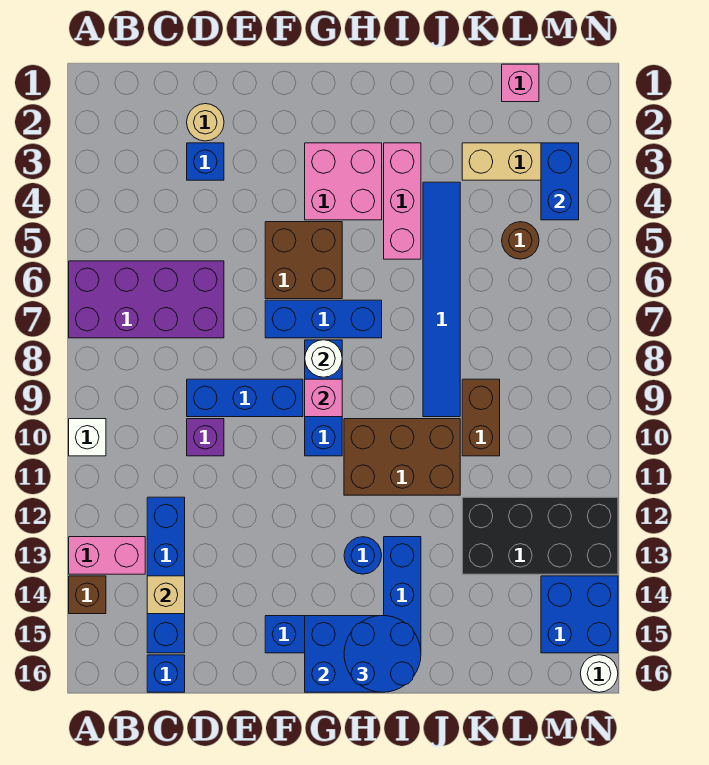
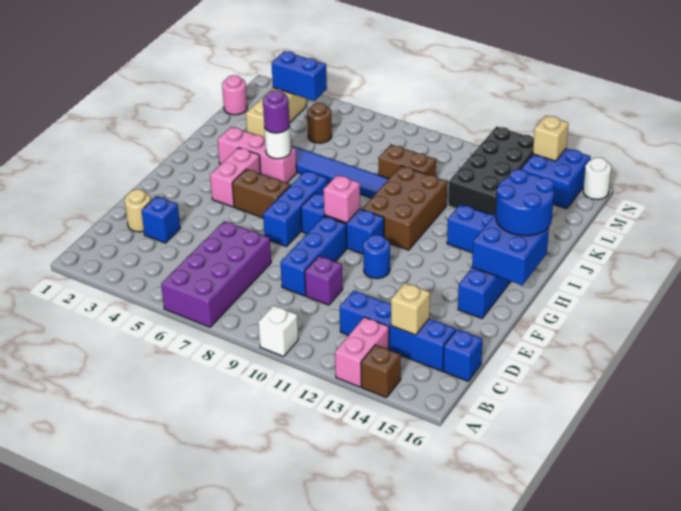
brown 2x2 brick [265,222,342,299] -> brown 1x2 brick [232,169,290,218]
pink 2x2 brick [305,143,382,220] -> pink 1x2 brick [210,148,261,207]
white 1x1 round brick [305,340,342,377] -> white 1x1 round brick moved to [264,126,291,159]
blue 1x1 round brick [344,537,382,574] -> blue 1x1 round brick moved to [363,235,390,279]
none -> purple 1x1 round brick [263,90,290,133]
pink 1x1 brick [502,64,539,102] -> pink 1x1 round brick [222,75,247,115]
none -> tan 1x1 brick [533,116,568,161]

